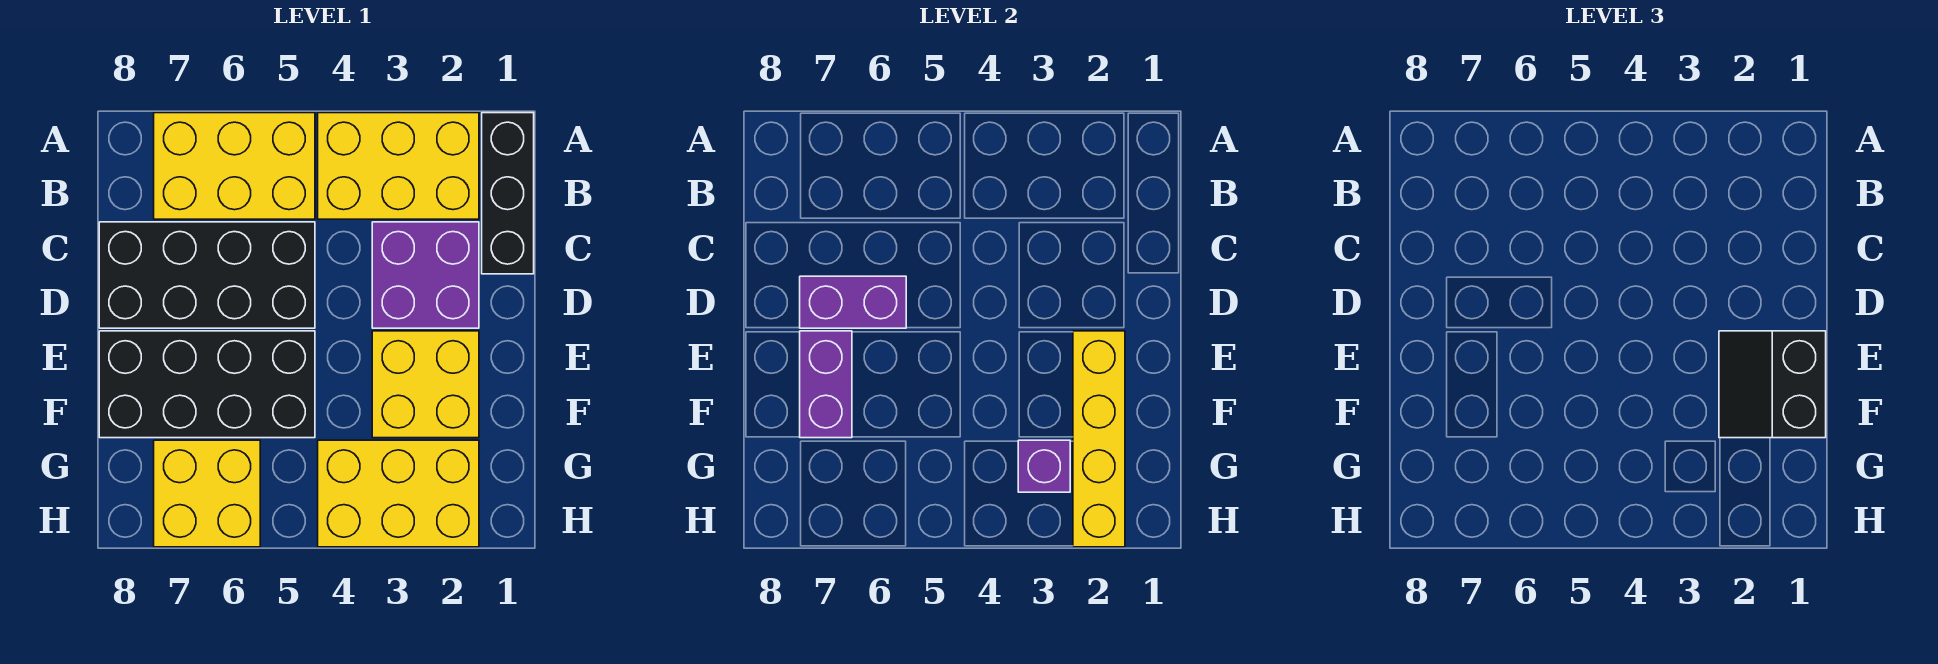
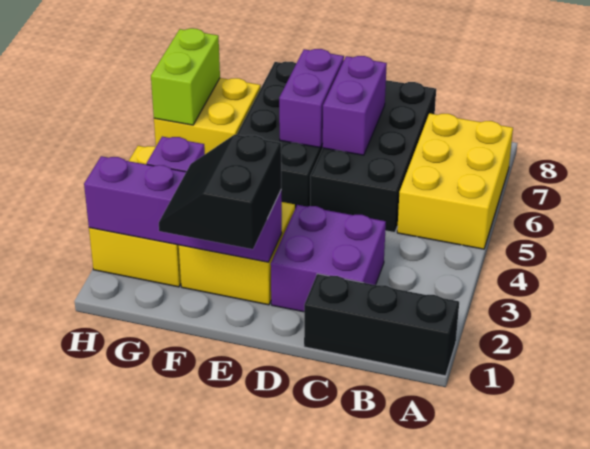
yellow 2x3 brick [318,113,479,219] -> none
black 2x2 slope [1719,331,1826,438] -> black 2x2 slope turned to [159,135,281,249]
yellow 1x4 brick [1073,331,1125,547] -> purple 1x4 brick [84,156,282,262]
purple 1x2 brick [800,331,852,438] -> purple 1x2 brick turned to [279,49,344,148]
none -> lime 1x2 brick [151,28,220,125]

